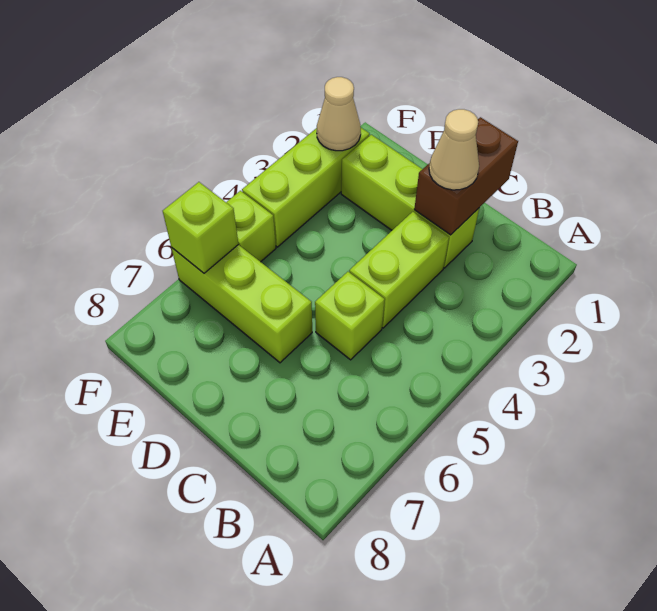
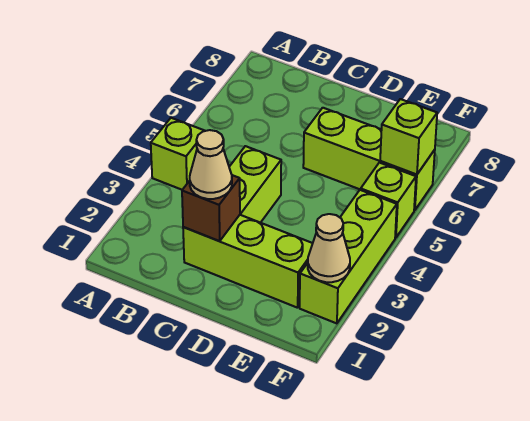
brown 1x2 brick [414,117,518,235] -> brown 1x1 brick [182,175,240,241]
lime 1x1 brick [315,272,385,360] -> lime 1x1 brick moved to [151,118,205,190]

